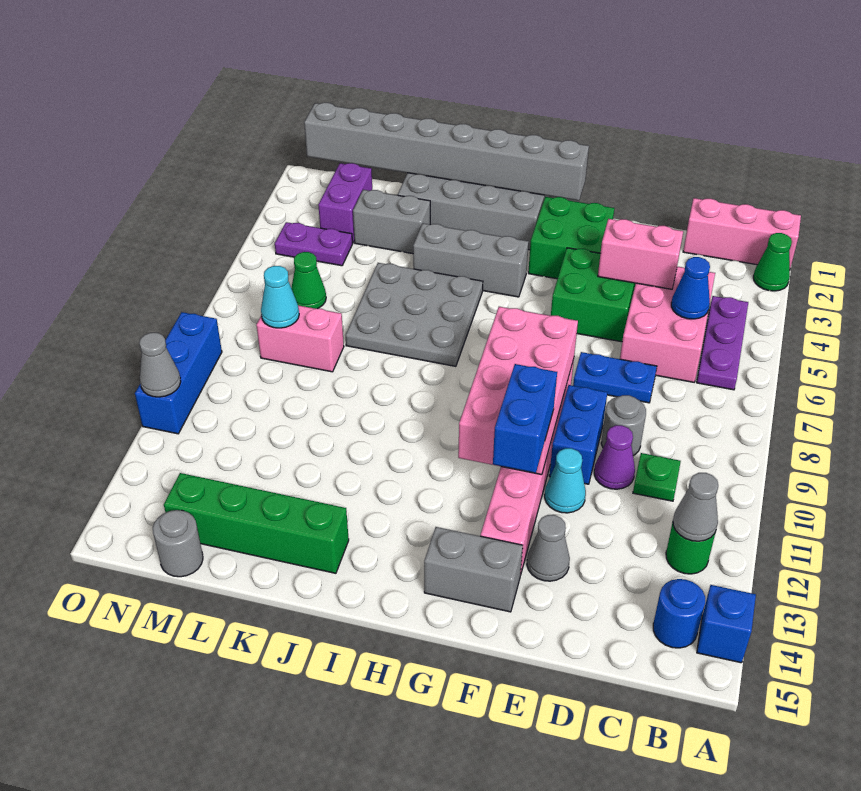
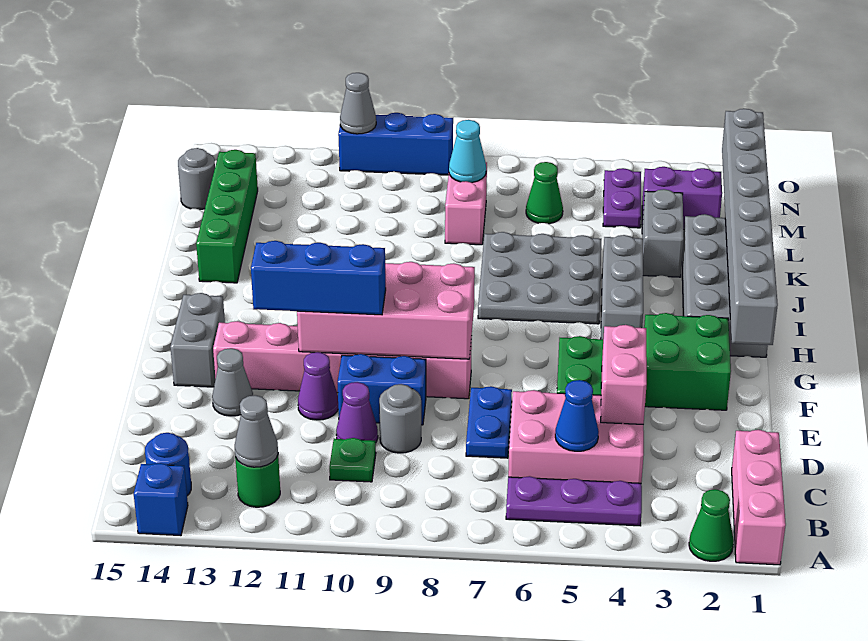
cyan 1x1 cone [545,448,586,513] -> purple 1x1 cone [298,352,338,420]
blue 1x2 brick [493,364,557,473] -> blue 1x3 brick [251,241,386,315]

